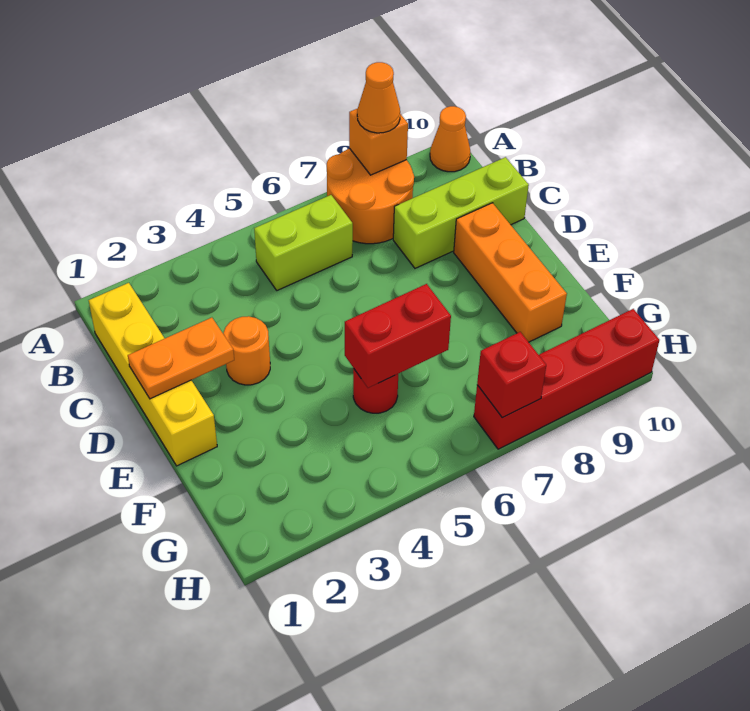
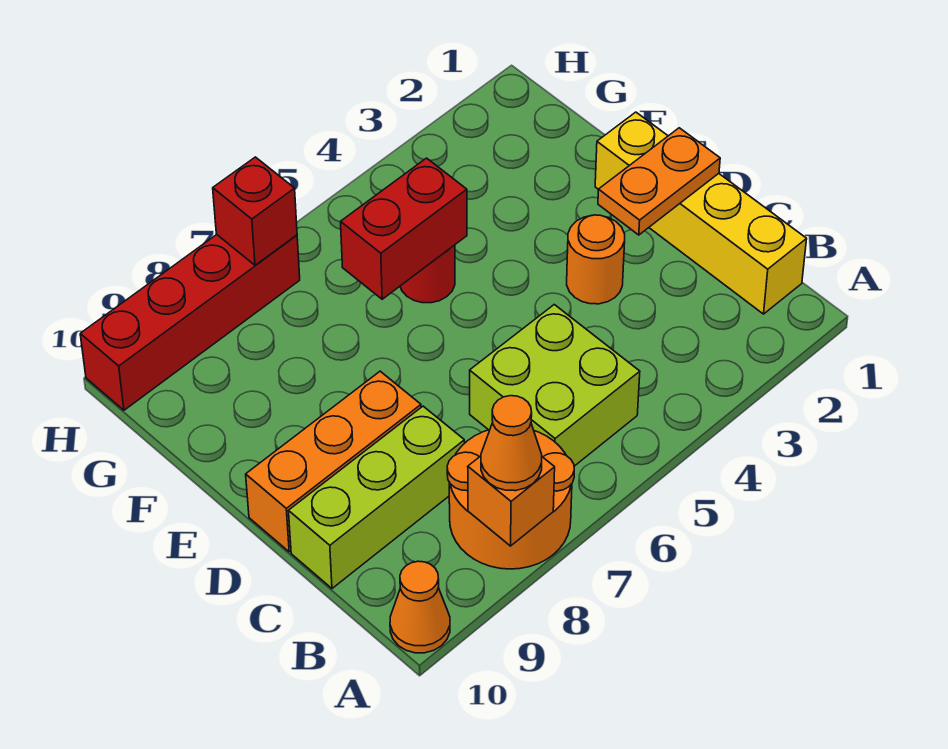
lime 1x2 brick [254,195,353,290] -> lime 2x2 brick [470,305,640,466]
orange 1x3 brick [454,203,567,342] -> orange 1x3 brick turned to [246,371,421,552]

